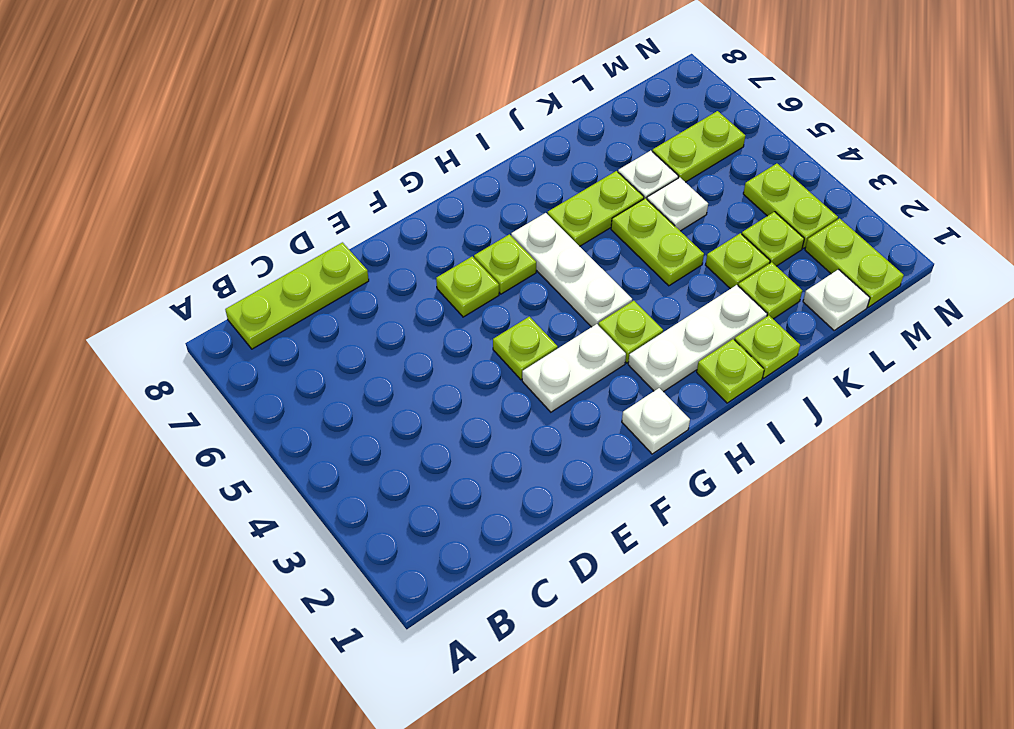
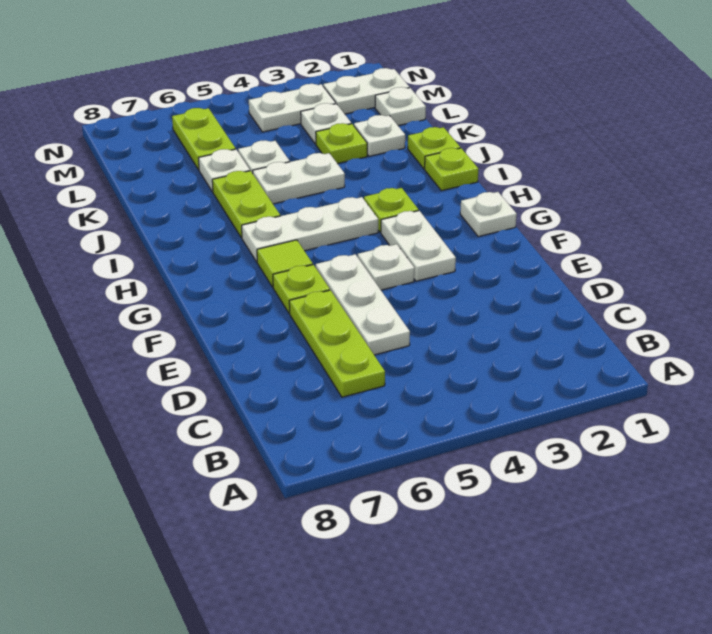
lime 1x3 plate [225,242,369,349] -> lime 1x3 plate moved to [289,290,385,397]
lime 1x1 plate [493,317,558,380] -> white 1x1 plate [358,244,414,290]
lime 1x1 plate [474,234,536,294] -> lime 1x1 tile [257,240,313,287]
white 1x3 plate [628,285,767,392] -> white 1x3 plate moved to [316,254,410,355]
lime 1x2 plate [611,198,704,286] -> white 1x2 plate [253,153,345,204]
lime 1x1 plate [738,262,802,319] -> white 1x1 plate [354,115,405,156]
lime 1x1 plate [742,212,804,266] -> white 1x1 plate [301,103,351,144]
lime 1x2 plate [805,218,904,307] -> white 1x2 plate [323,68,409,114]
lime 1x2 plate [743,164,838,248] -> white 1x2 plate [249,84,336,132]

